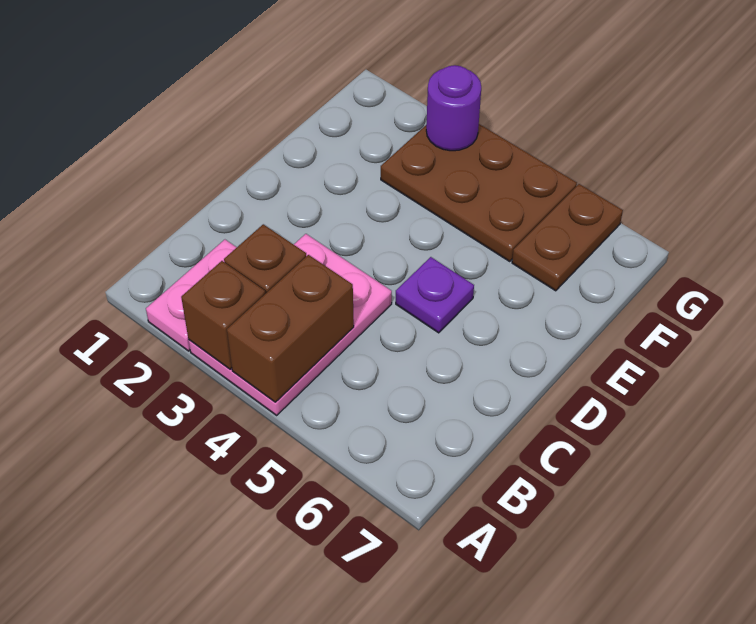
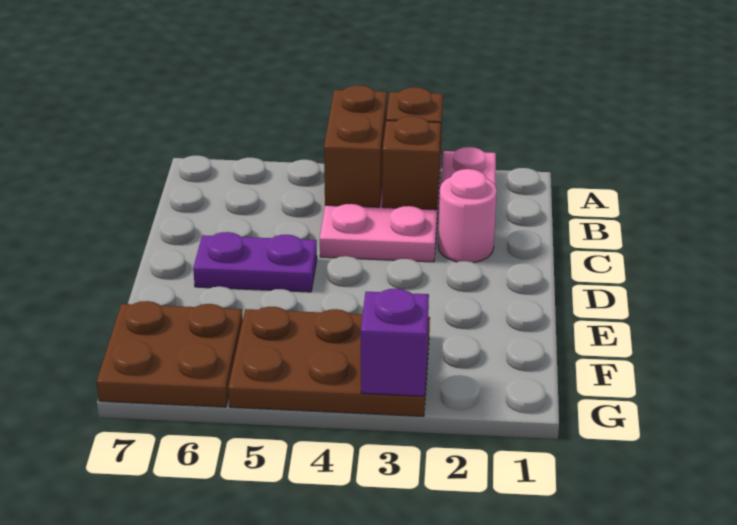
none -> pink 1x1 round brick [438,169,497,263]
purple 1x1 plate [396,257,474,333] -> purple 1x2 plate [193,232,317,292]
brown 1x2 plate [512,184,623,291] -> brown 2x2 plate [97,301,243,407]
purple 1x1 round brick [426,65,481,151] -> purple 1x1 brick [361,288,429,396]

